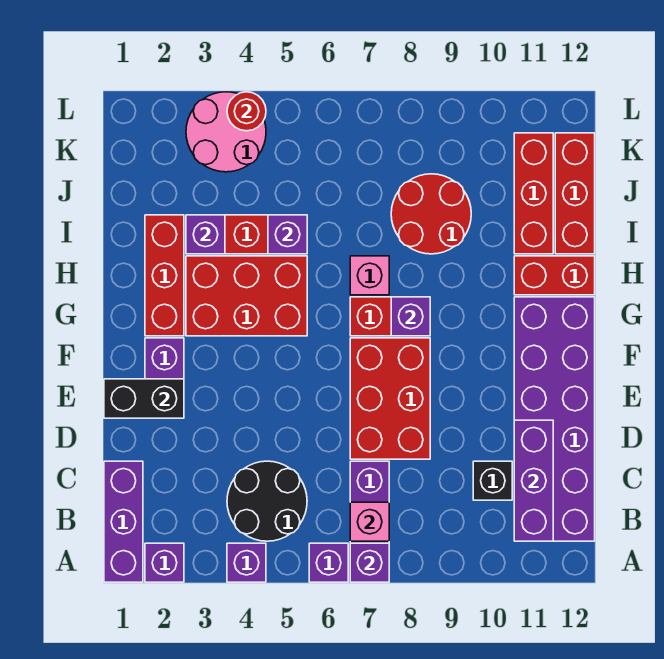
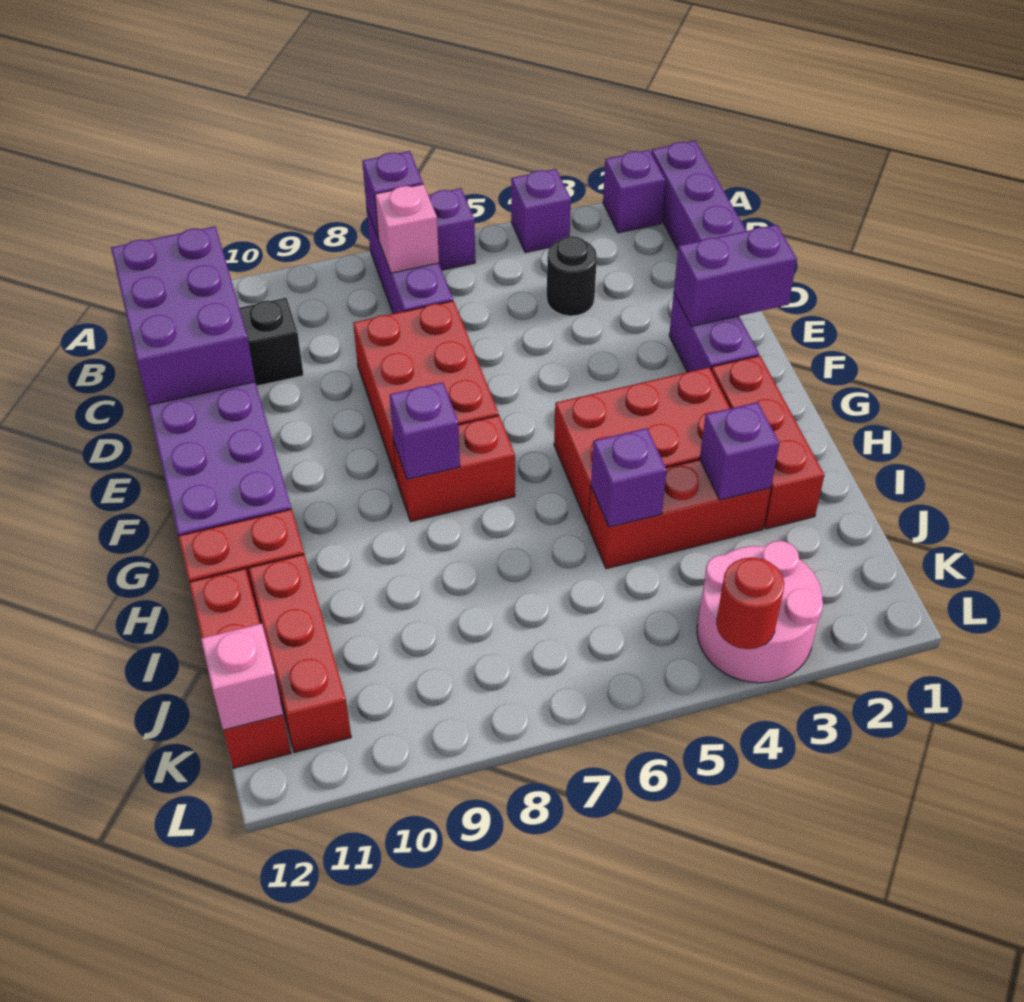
black 2x2 round brick [227,461,307,541] -> black 1x1 round brick [547,236,597,316]
purple 1x3 brick [514,420,553,541] -> purple 2x3 brick [111,226,255,405]
black 1x2 brick [104,379,184,418] -> purple 1x2 brick [674,225,797,326]
pink 1x1 brick [350,256,389,295] -> pink 1x1 brick moved to [201,623,283,730]
red 2x2 round brick [391,174,471,254] -> none

